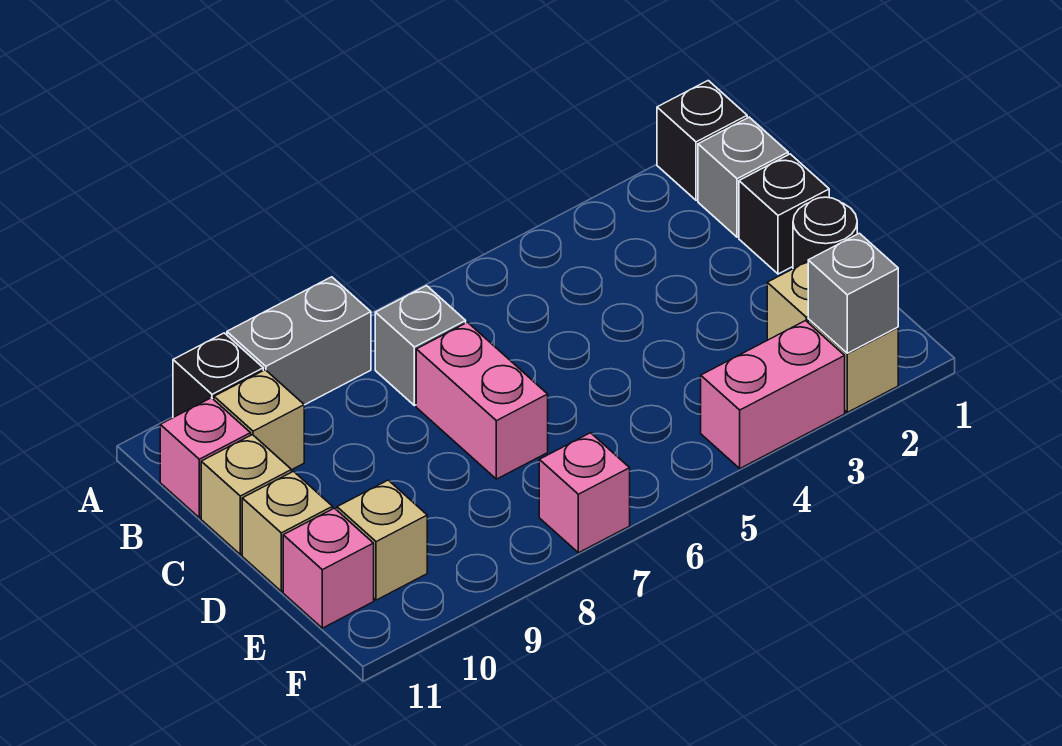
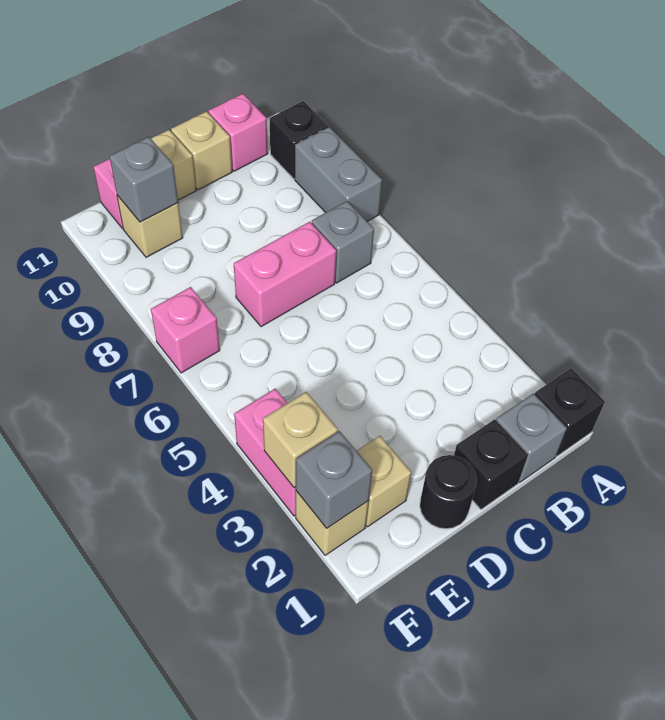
tan 1x1 brick [214,370,304,470] -> tan 1x1 brick moved to [263,392,338,488]
none -> grey 1x1 brick [109,137,178,222]

